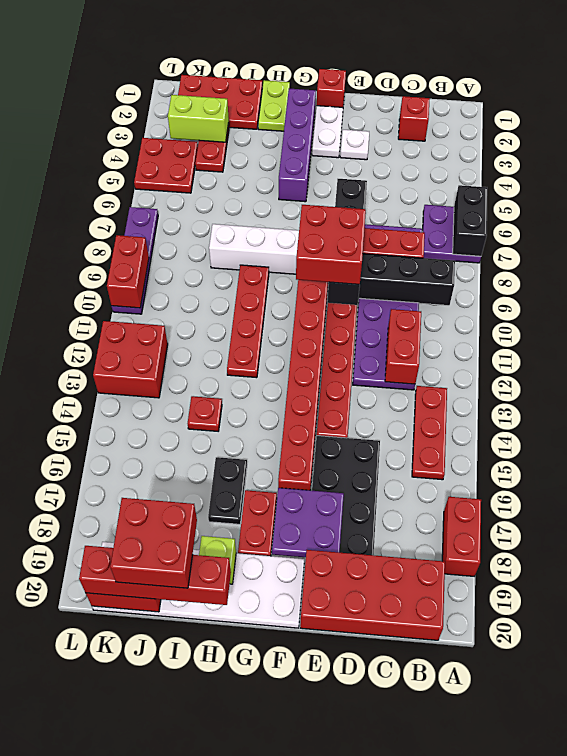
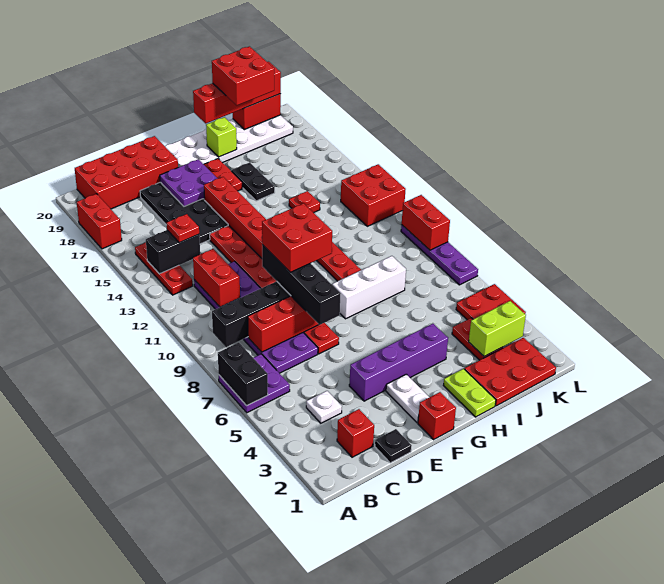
none -> black 1x2 brick [146,230,200,274]
none -> red 1x1 plate [167,214,199,243]
none -> black 1x1 plate [375,429,412,463]
white 1x1 plate [340,130,369,160] -> white 1x1 plate moved to [306,391,342,423]
purple 1x4 brick [279,88,316,202] -> purple 1x4 brick turned to [349,324,448,401]

